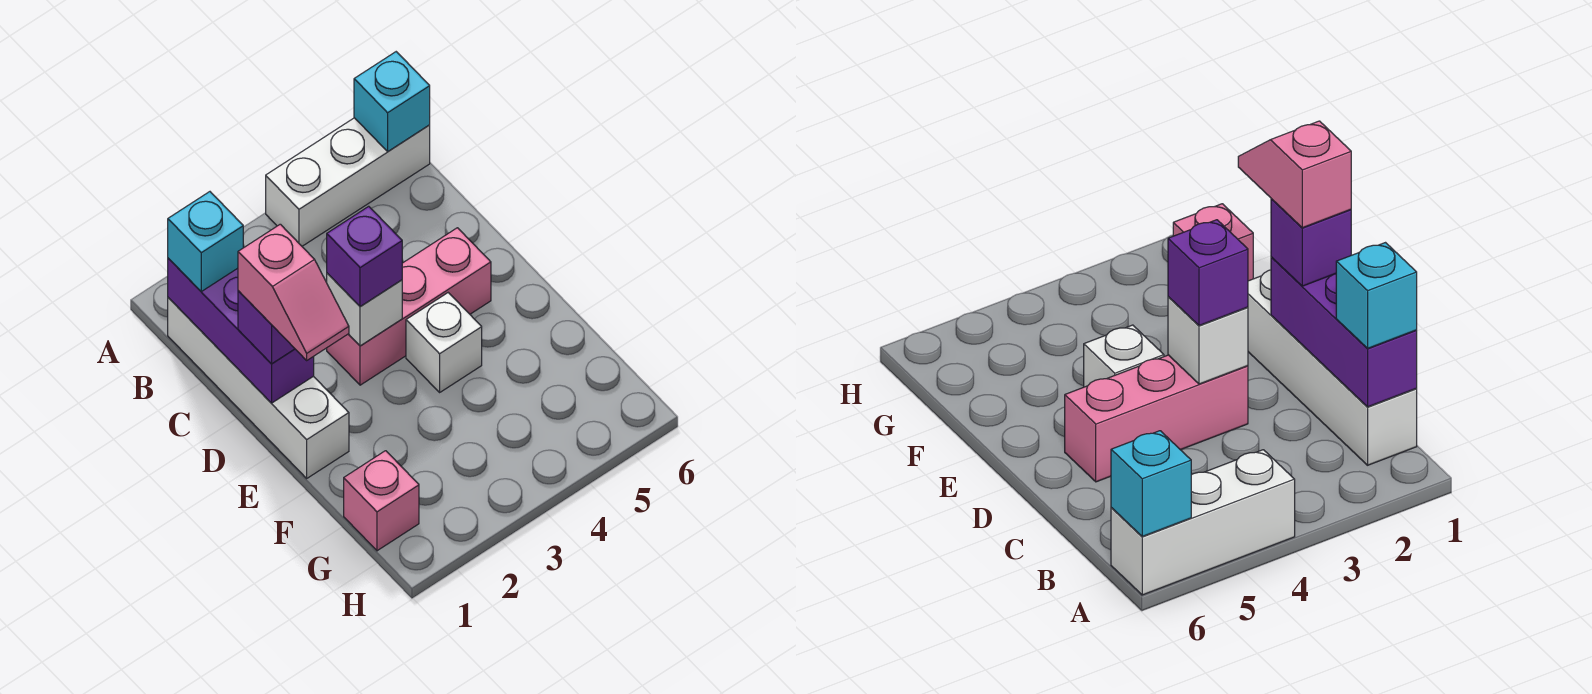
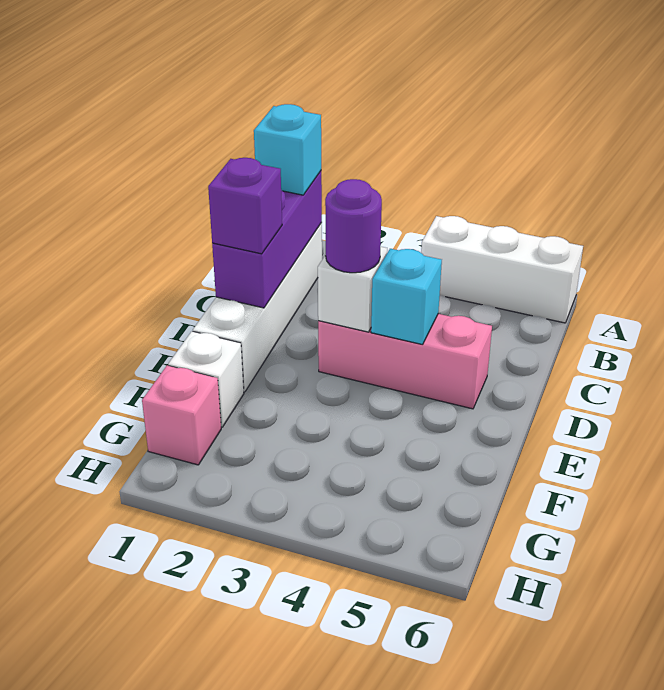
cyan 1x1 brick [354,52,430,151] -> cyan 1x1 brick moved to [371,249,442,345]
pink 1x2 slope [238,224,349,360] -> none
purple 1x1 brick [327,206,402,307] -> purple 1x1 round brick [325,179,382,273]
white 1x1 brick [406,293,482,392] -> white 1x1 brick moved to [168,331,244,427]

